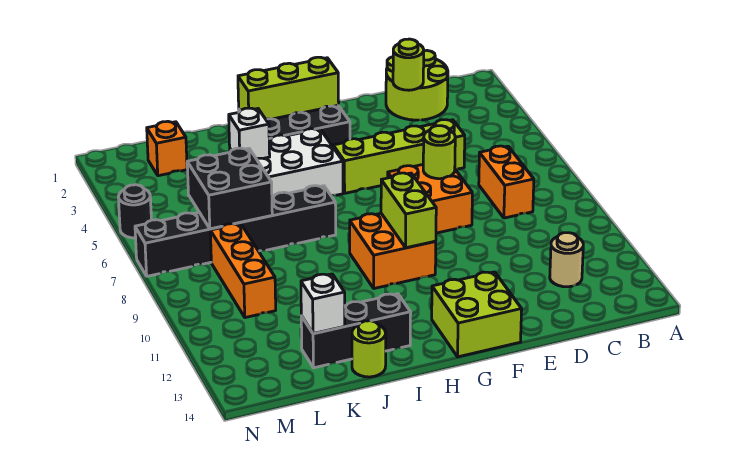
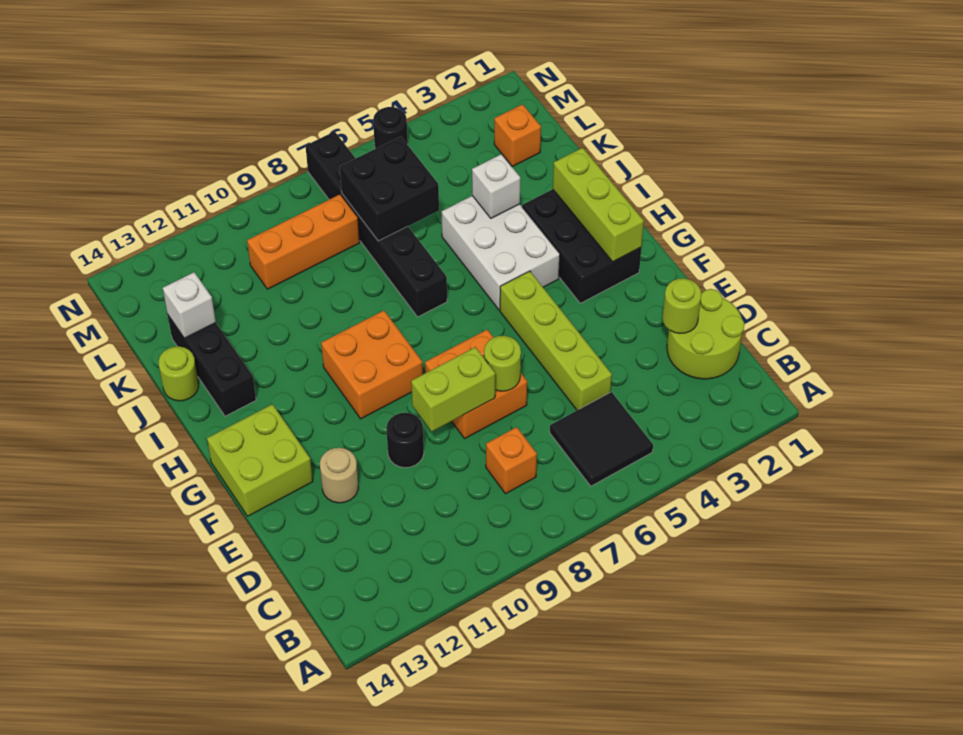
none -> black 2x2 tile [550,392,653,486]
orange 1x2 brick [479,146,534,218] -> orange 1x1 brick [486,427,537,494]
tan 1x1 round brick [550,233,583,287] -> tan 1x1 round brick moved to [320,448,358,503]
none -> black 1x1 round brick [386,413,424,468]
lime 1x2 brick [381,173,436,248] -> lime 1x2 brick moved to [411,347,495,431]

